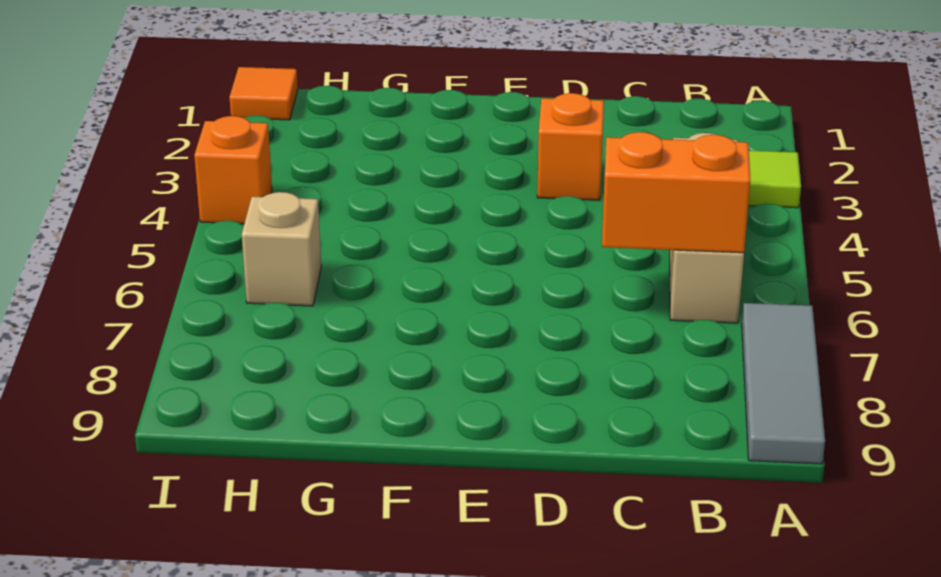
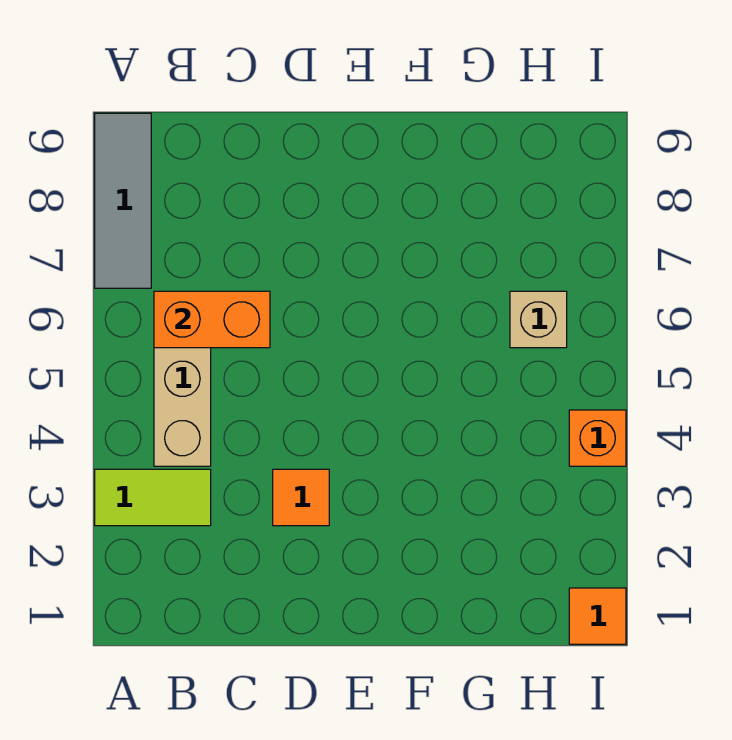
orange 1x1 brick [537,93,604,200] -> orange 1x1 tile [273,469,329,526]

